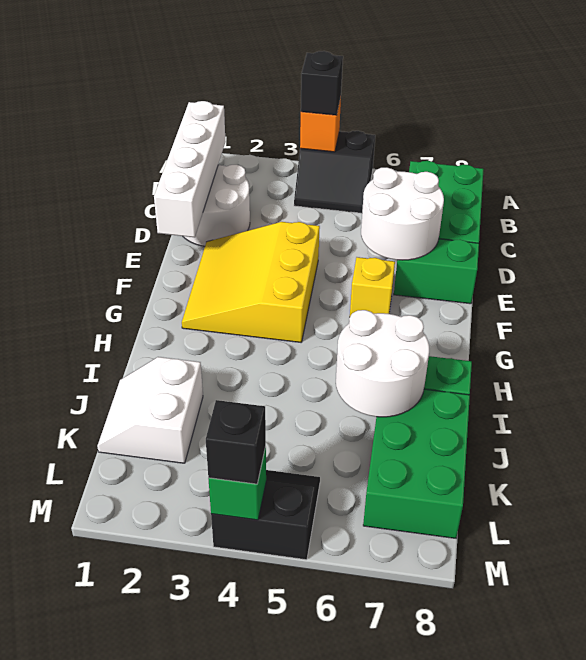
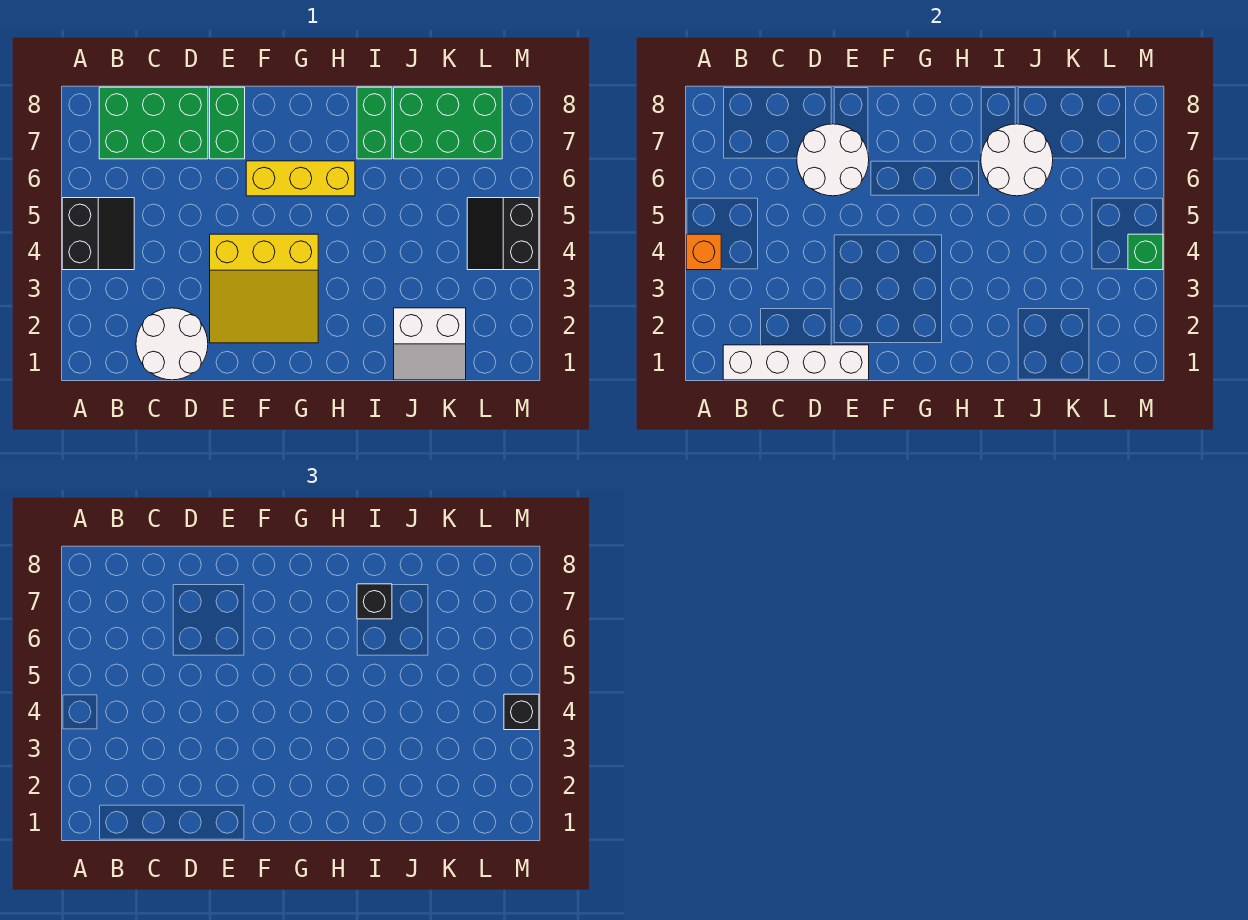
black 1x1 brick [301,51,343,115] -> black 1x1 brick moved to [357,584,392,619]
yellow 1x1 brick [350,257,395,316] -> yellow 1x3 brick [246,161,355,196]

